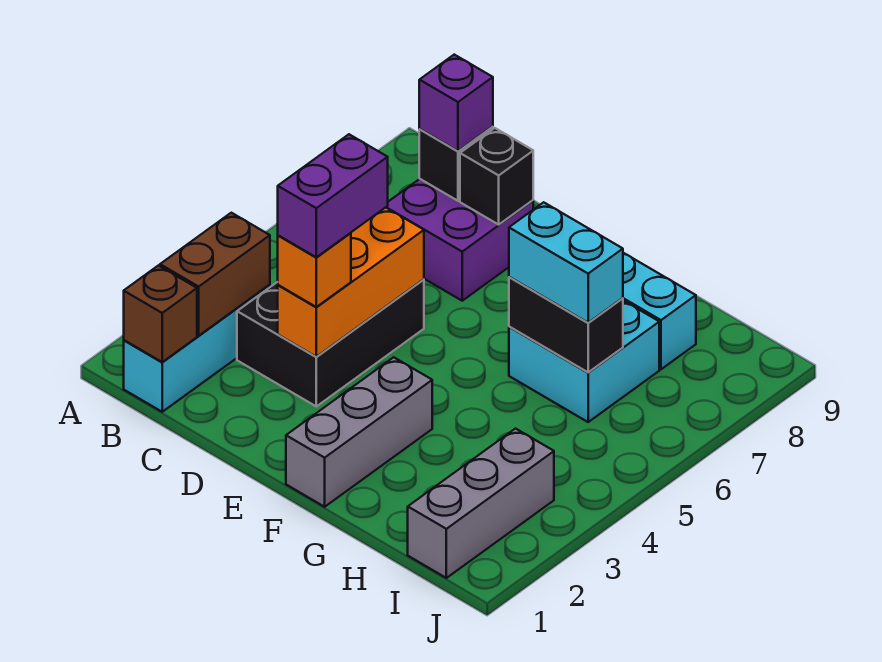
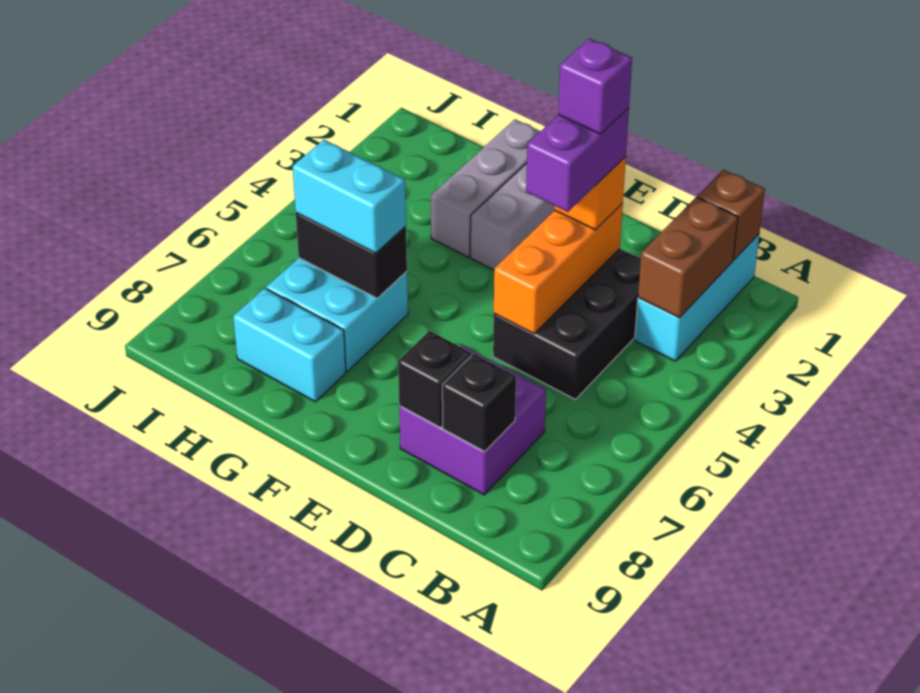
purple 1x1 brick [419,55,493,151] -> purple 1x1 brick moved to [558,39,632,134]
grey 1x3 brick [408,429,554,578] -> grey 1x3 brick moved to [431,119,540,257]

